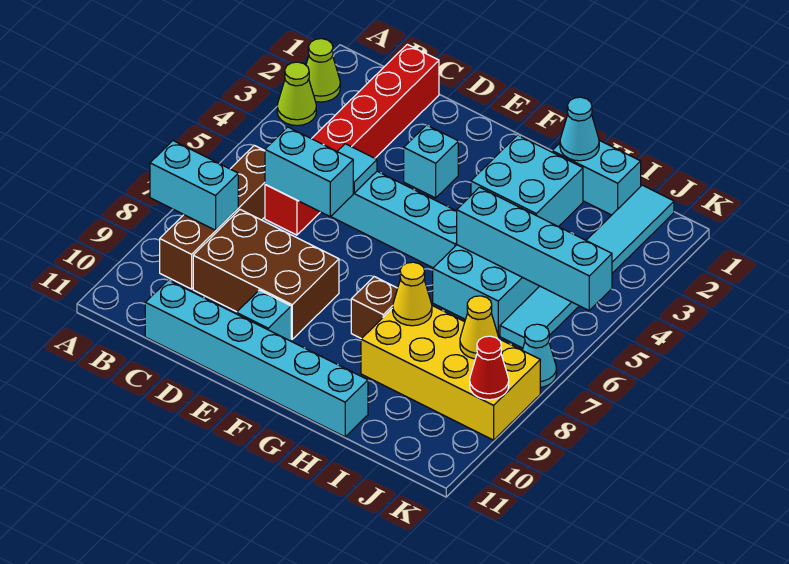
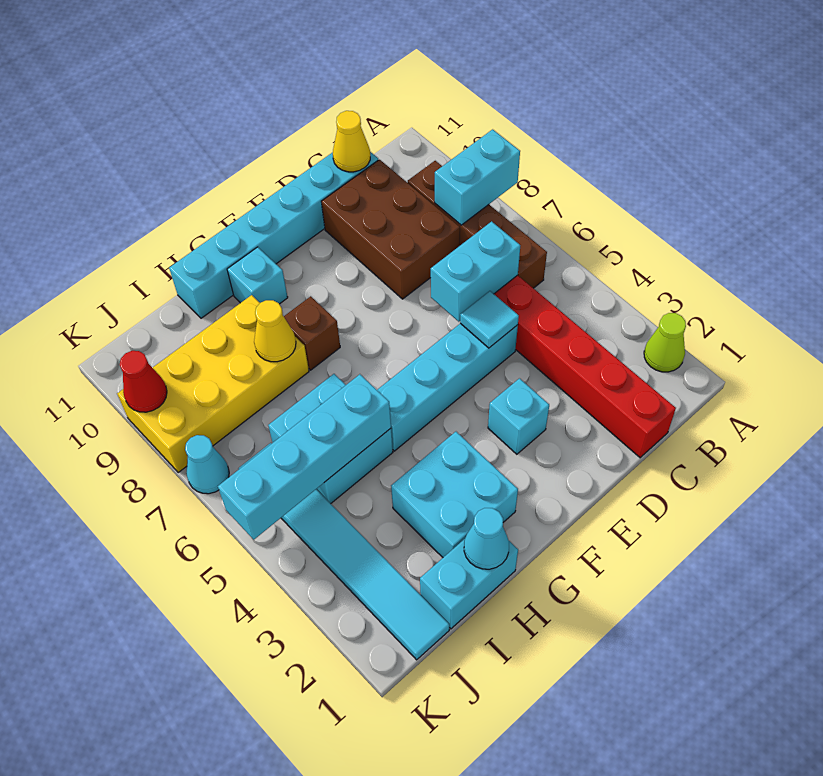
lime 1x1 cone [277,62,316,126] -> none
brown 2x3 brick [193,210,339,339] -> brown 2x3 brick turned to [321,160,460,299]
cyan 1x1 brick [237,290,291,341] -> cyan 1x1 brick moved to [227,247,288,304]
yellow 1x1 cone [460,296,499,359] -> yellow 1x1 cone moved to [333,111,370,172]

